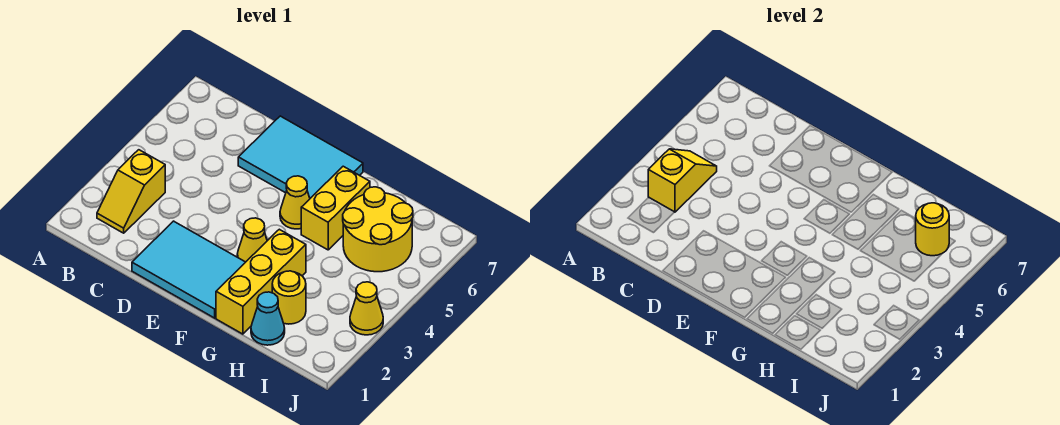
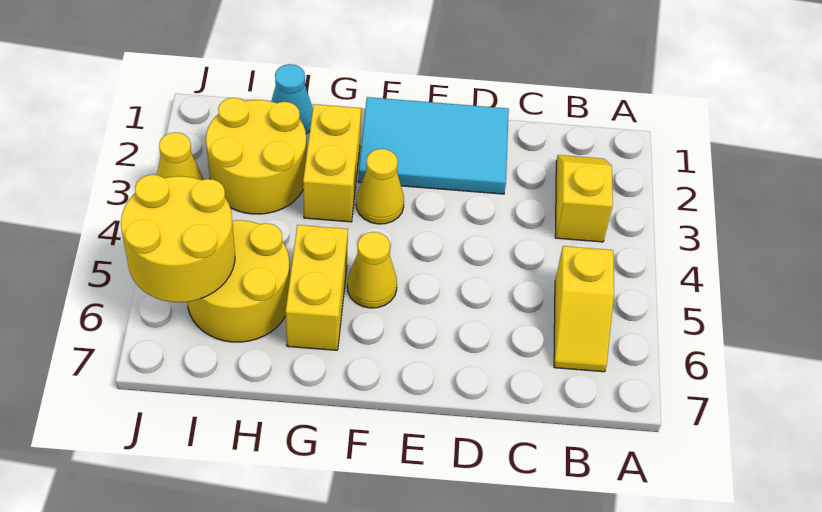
yellow 1x2 slope [648,149,717,212] -> yellow 1x2 slope moved to [554,246,614,372]
cyan 2x3 tile [238,116,363,198] -> none
yellow 1x3 brick [216,229,306,334] -> yellow 1x2 brick [303,104,361,222]
yellow 1x1 round brick [272,271,306,324] -> yellow 2x2 round brick [206,98,306,214]
yellow 1x1 round brick [916,203,949,256] -> yellow 2x2 round brick [121,175,235,302]

